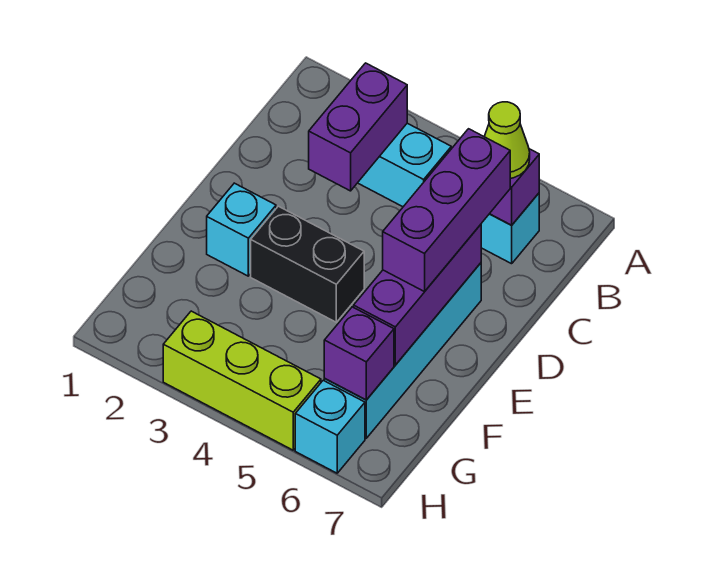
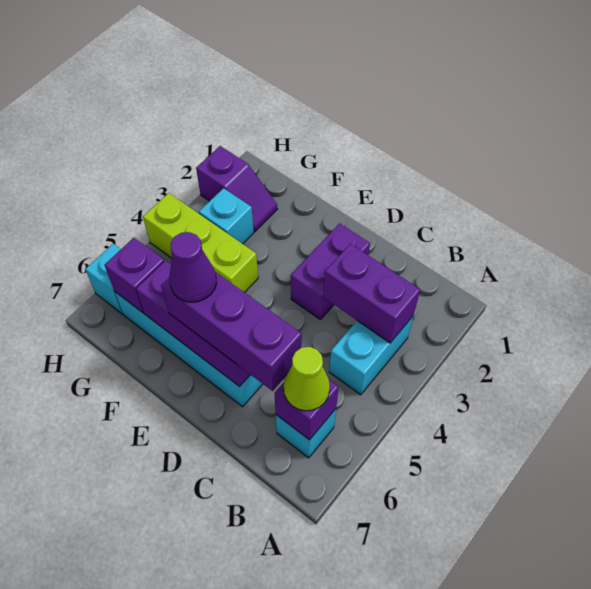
none -> purple 1x2 brick [291,223,370,319]
cyan 1x1 brick [207,183,276,276] -> cyan 1x1 brick moved to [199,188,254,244]
black 1x2 brick [251,206,364,322] -> none
none -> purple 1x1 cone [169,232,217,302]
none -> purple 1x2 slope [196,146,277,232]
lime 1x3 brick [163,311,321,450] -> lime 1x3 brick turned to [143,193,258,293]

